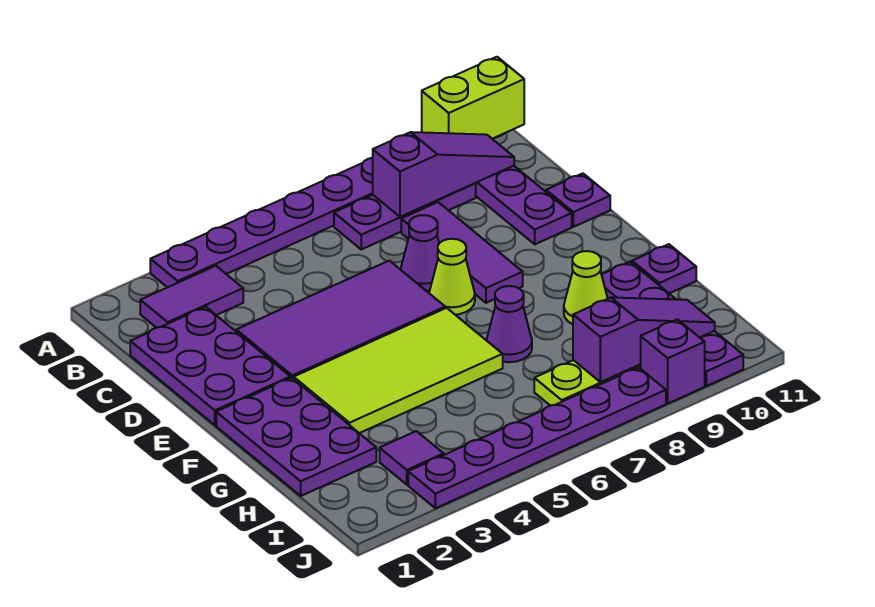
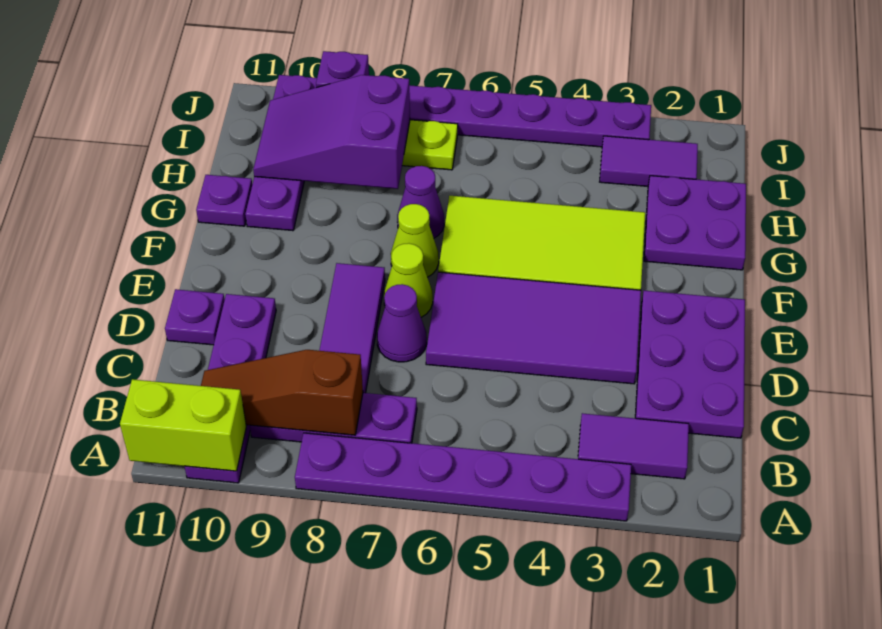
purple 1x3 slope [373,132,514,217] -> brown 1x3 slope [201,350,363,435]
purple 2x3 plate [216,378,376,496] -> purple 2x2 plate [644,176,746,270]
lime 1x1 cone [564,251,608,324] -> lime 1x1 cone moved to [391,204,439,277]
purple 1x1 tile [380,431,444,485] -> purple 1x2 tile [600,136,698,186]
purple 1x3 slope [573,297,715,382] -> purple 2x3 slope [253,75,410,189]

